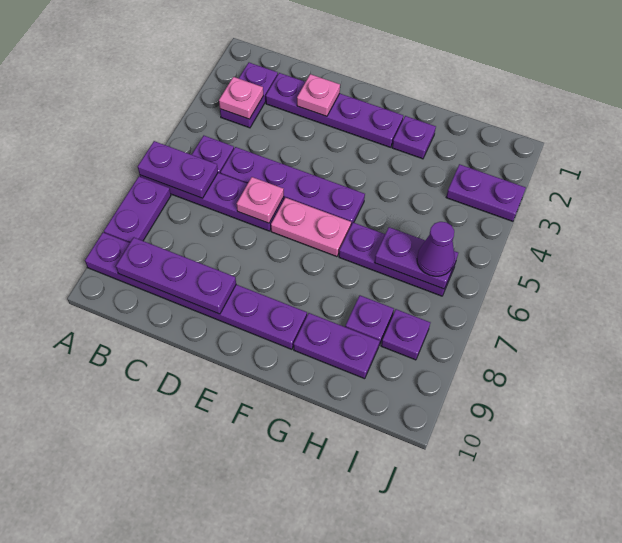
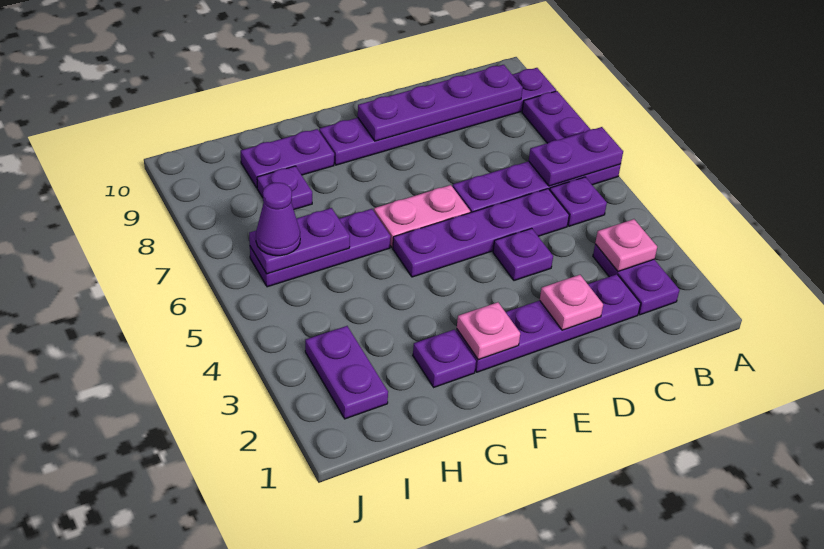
purple 1x3 plate [116,238,236,314] -> purple 1x4 plate [358,65,523,141]
pink 1x1 plate [237,177,284,223] -> pink 1x1 plate moved to [457,302,520,360]
purple 1x2 plate [446,164,526,221] -> purple 1x2 plate turned to [305,326,388,419]
purple 1x1 plate [381,309,430,360] -> purple 1x1 plate moved to [493,228,553,281]

